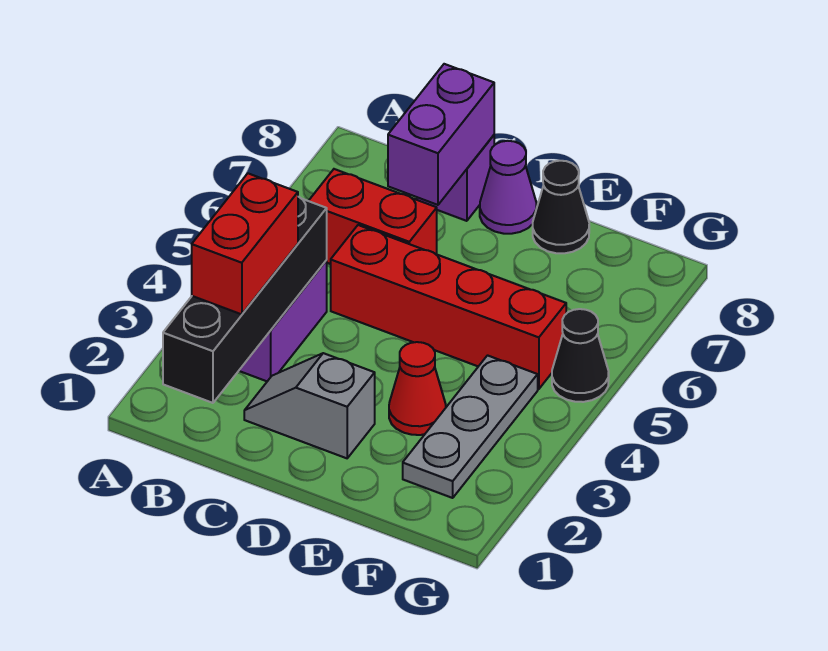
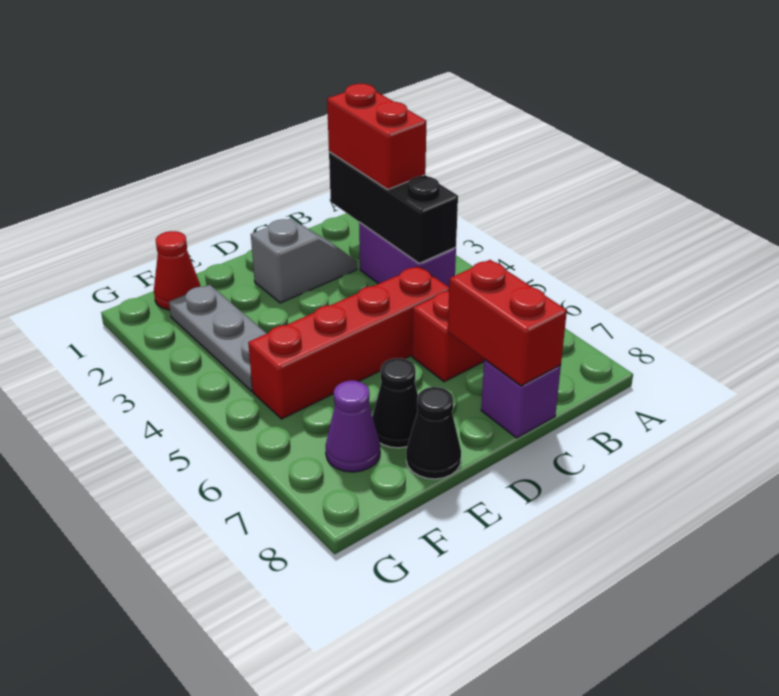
black 1x4 brick [163,197,327,403] -> black 1x3 brick [329,152,458,263]
purple 1x2 brick [388,64,494,205] -> red 1x2 brick [448,260,567,386]
purple 1x1 cone [480,141,537,234] -> purple 1x1 cone moved to [326,381,380,472]
red 1x1 cone [389,342,446,435] -> red 1x1 cone moved to [154,231,200,310]
black 1x1 cone [552,309,609,402] -> black 1x1 cone moved to [372,358,418,448]

